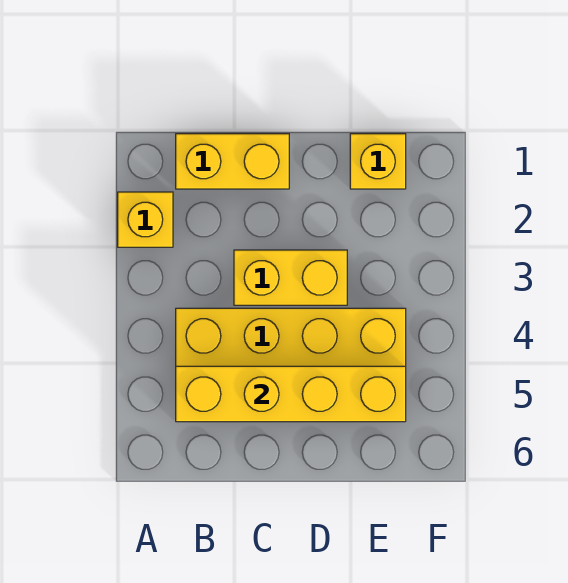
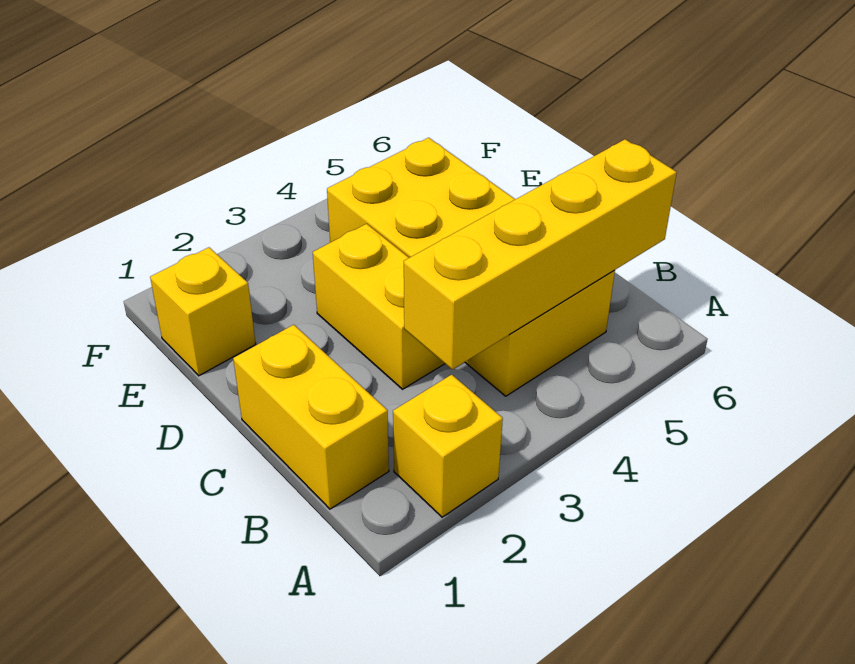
yellow 1x4 brick [176,366,406,422] -> yellow 1x4 brick turned to [404,139,677,370]

